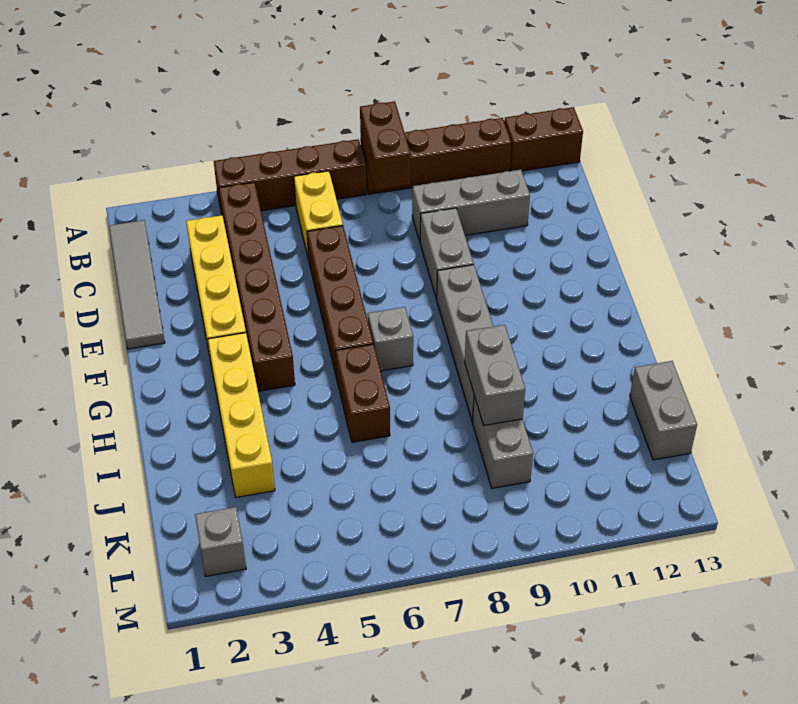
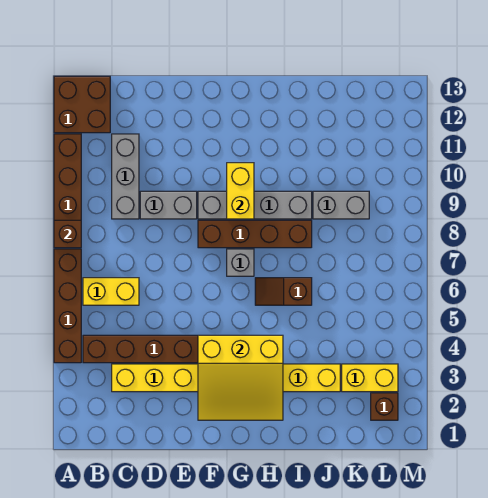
brown 1x2 brick [360,101,411,190] -> brown 1x1 brick [54,220,81,248]
brown 1x2 brick [504,107,583,171] -> brown 2x2 brick [54,76,110,133]
grey 1x4 tile [109,220,165,349] -> none
brown 1x4 brick [307,226,373,378] -> brown 1x4 brick moved to [198,220,312,248]
none -> yellow 3x3 slope [198,335,283,420]
none -> yellow 1x2 brick [227,163,254,219]
brown 1x2 brick [336,344,390,442] -> brown 1x2 slope [255,278,312,305]
grey 1x2 brick [465,325,525,426] -> none
grey 1x2 brick [630,361,697,460] -> none
none -> yellow 1x2 brick [342,364,398,392]
grey 1x1 brick [195,507,246,576] -> brown 1x1 brick [371,393,398,420]

